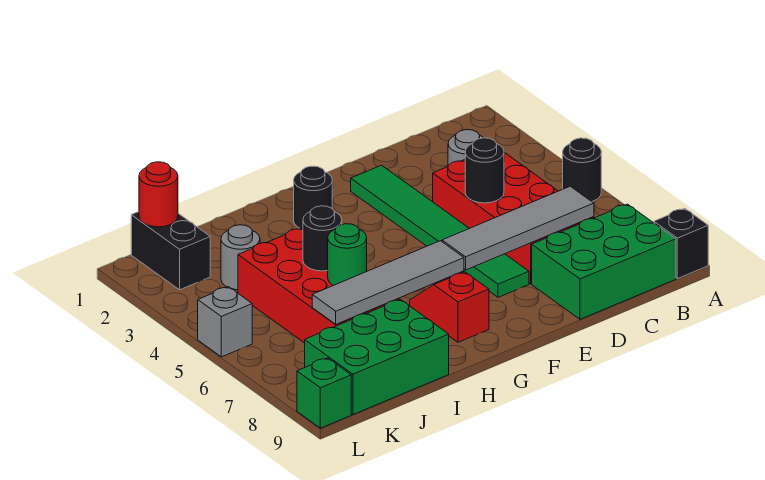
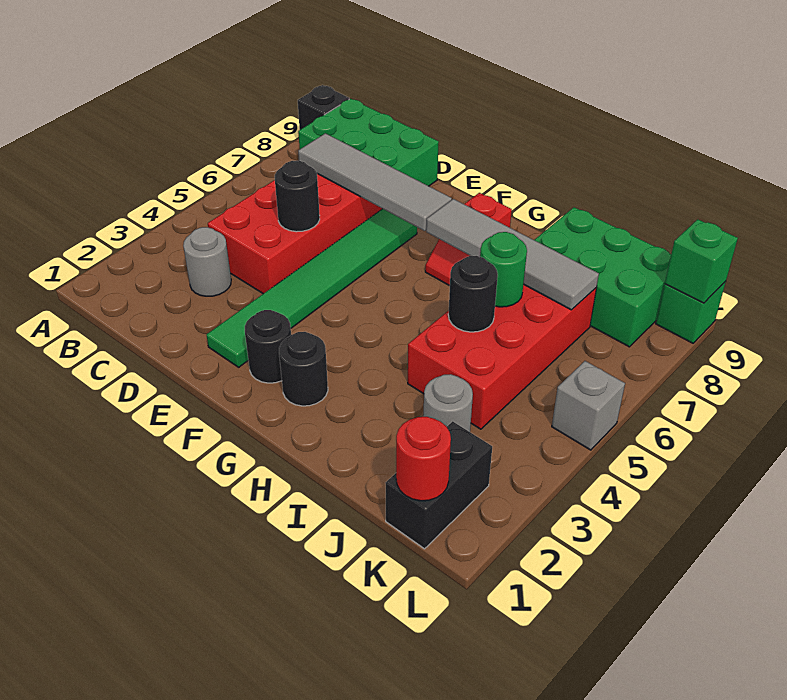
black 1x1 round brick [563,138,601,201] -> black 1x1 round brick moved to [245,310,291,383]
none -> green 1x1 brick [665,219,738,303]

